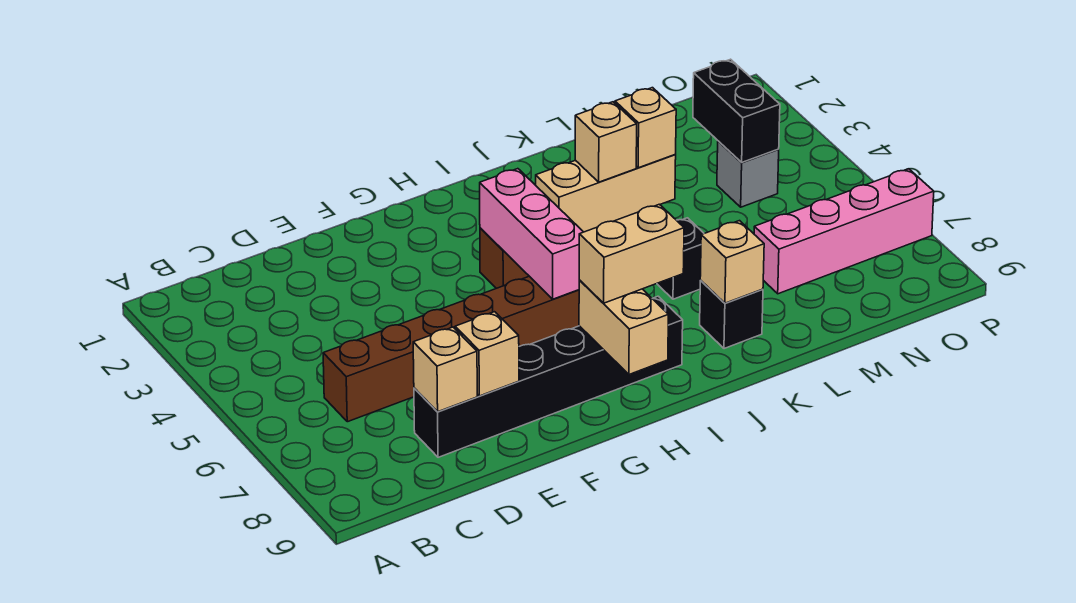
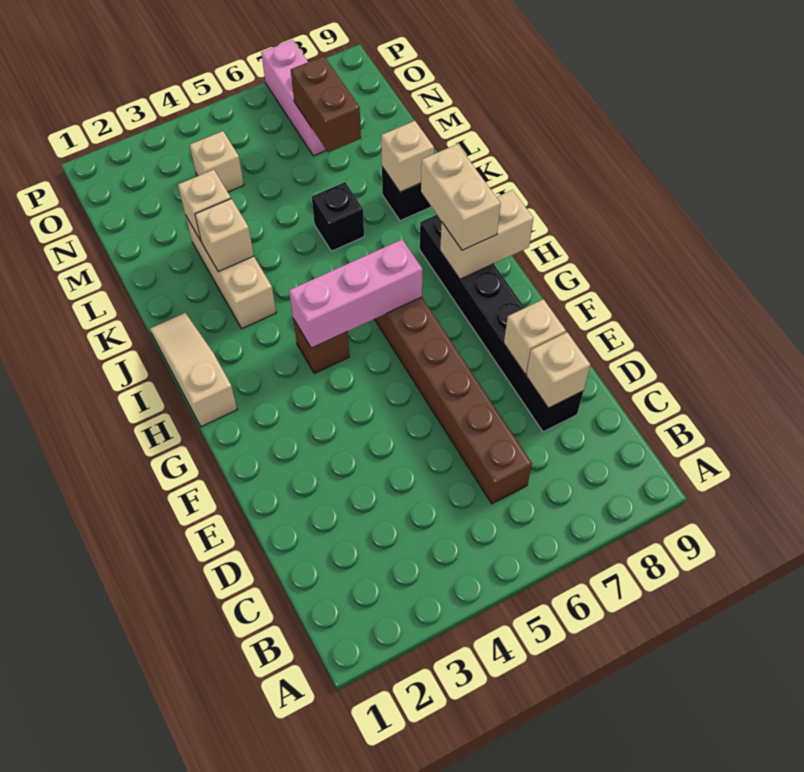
none -> tan 1x3 slope [150,313,237,427]
pink 1x4 brick [754,169,934,294] -> pink 1x3 brick [261,40,326,156]
none -> brown 1x2 brick [291,56,361,152]
black 1x2 brick [693,59,780,162] -> none
grey 1x1 brick [717,141,779,207] -> tan 1x1 brick [190,131,244,192]

